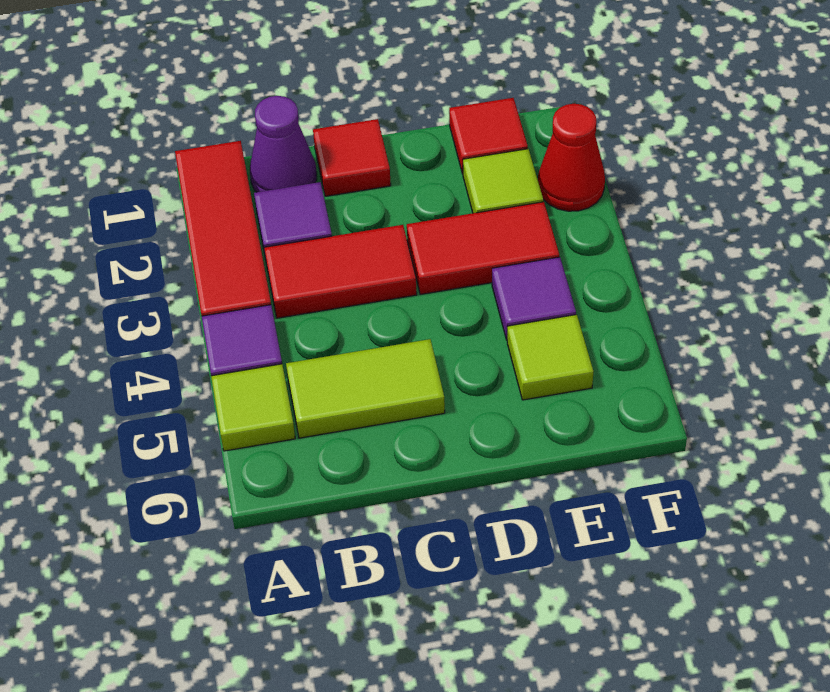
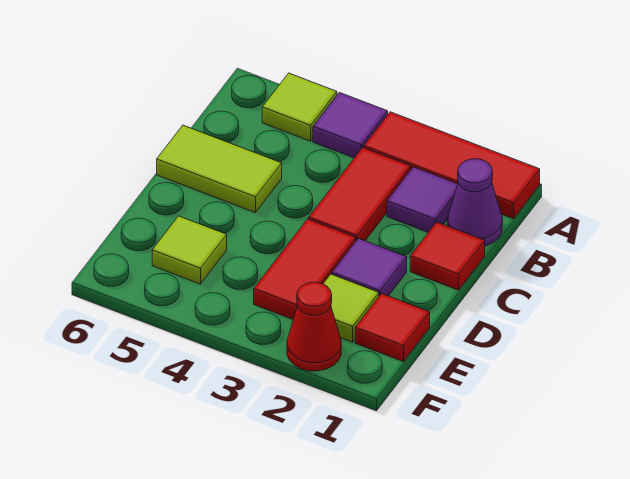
lime 1x2 tile [286,339,445,438] -> lime 1x2 tile turned to [157,125,282,213]
purple 1x1 tile [492,257,576,340] -> purple 1x1 tile moved to [332,238,407,296]

